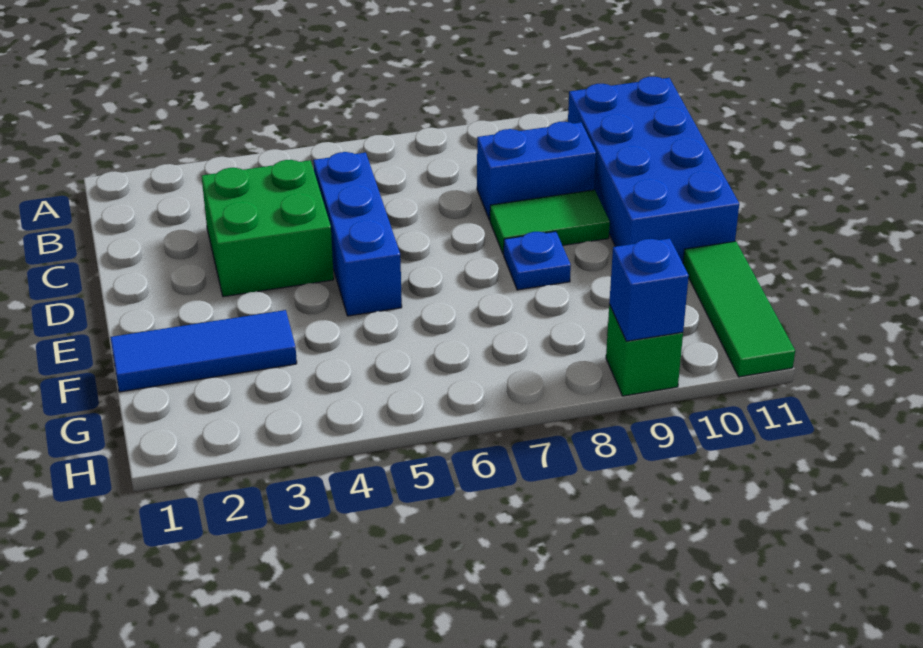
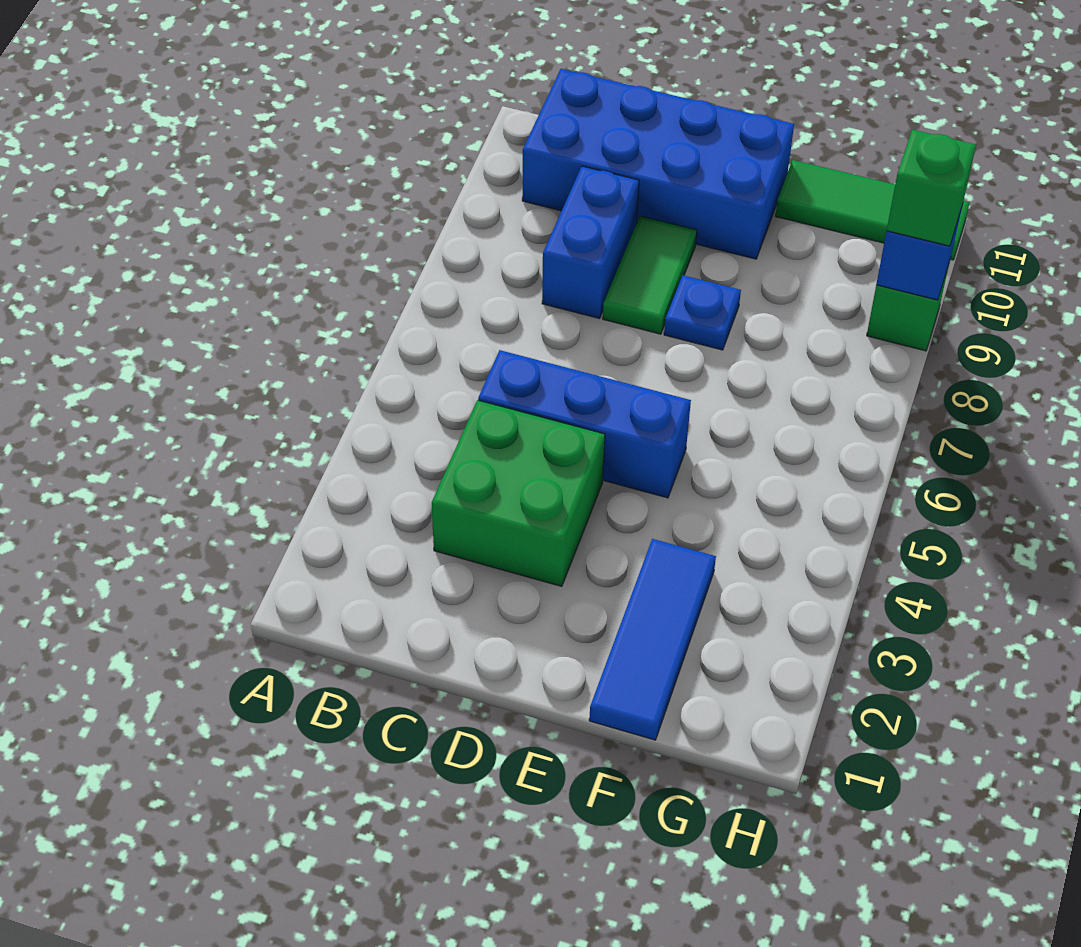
none -> green 1x1 brick [887,130,976,246]

